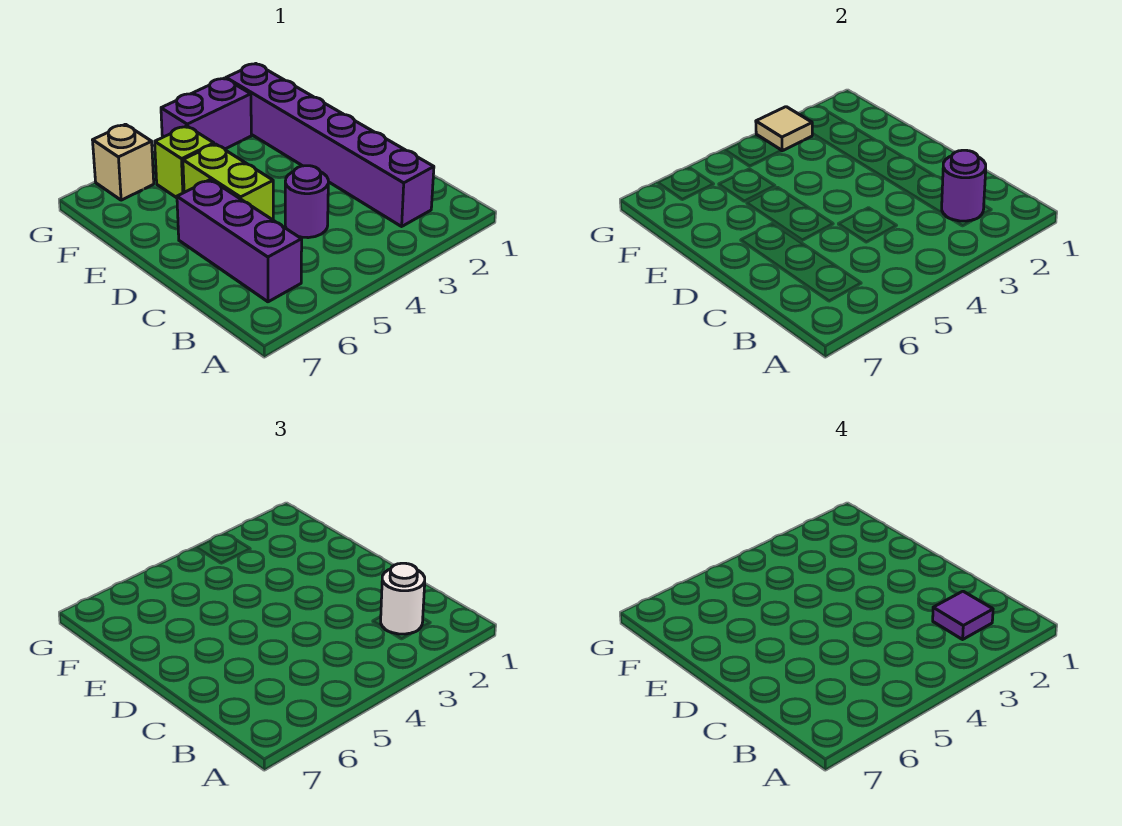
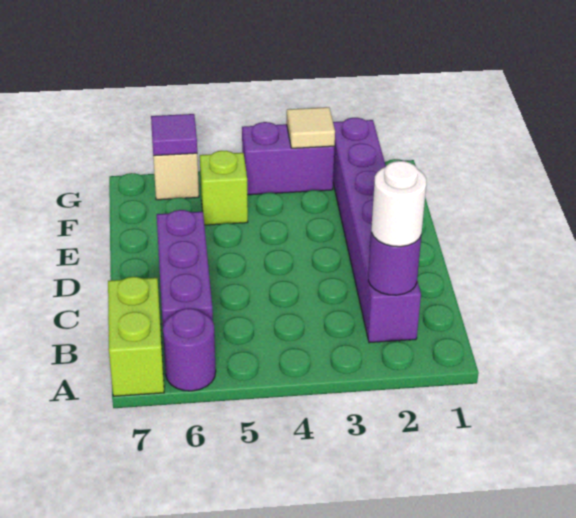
purple 1x1 tile [933,591,993,639] -> purple 1x1 tile moved to [151,114,197,156]
purple 1x1 round brick [285,166,328,238] -> purple 1x1 round brick moved to [163,308,216,391]
lime 1x2 brick [183,144,273,220] -> lime 1x2 brick moved to [108,277,164,396]

